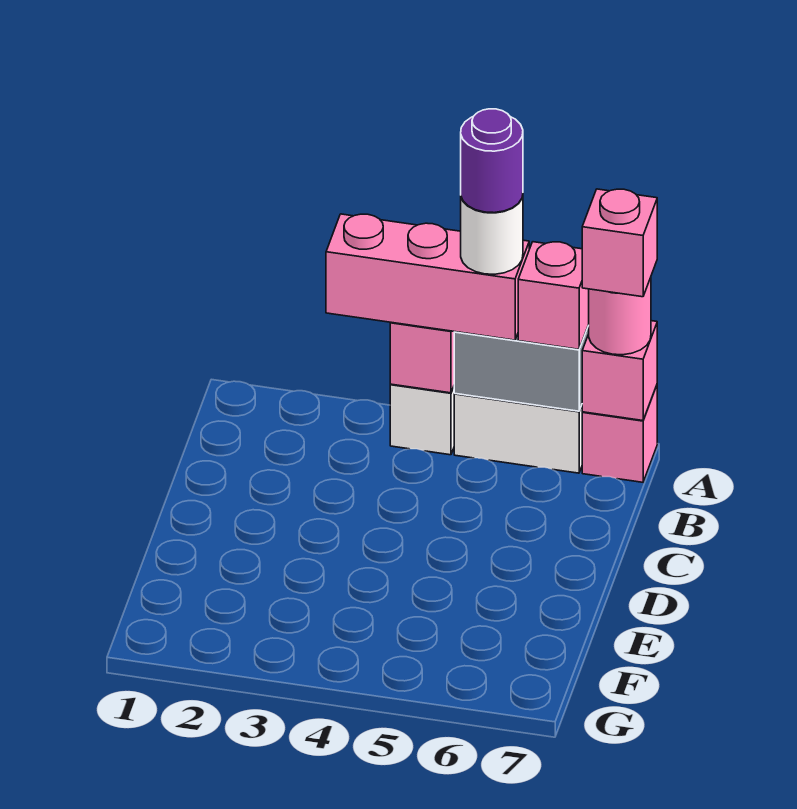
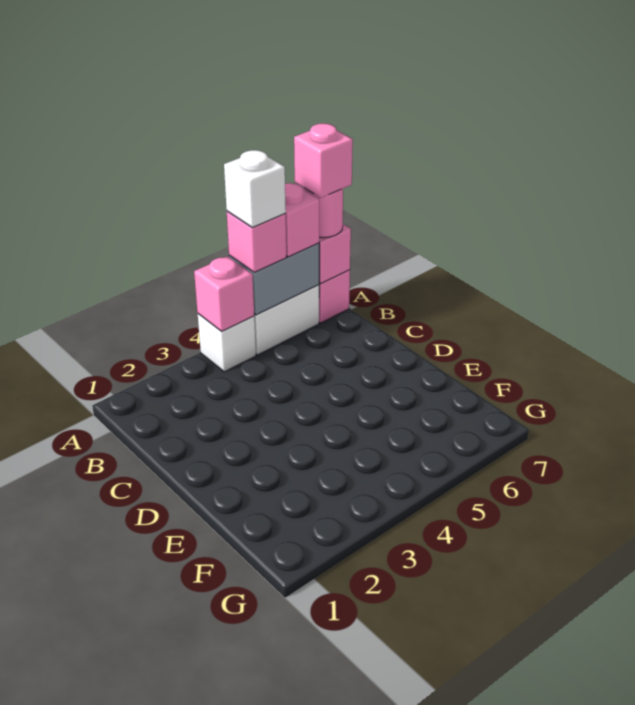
pink 1x3 brick [326,214,529,340] -> pink 1x1 brick [227,211,286,272]
white 1x1 round brick [461,196,523,274] -> white 1x1 brick [224,150,286,227]
purple 1x1 round brick [461,109,523,213] -> none

